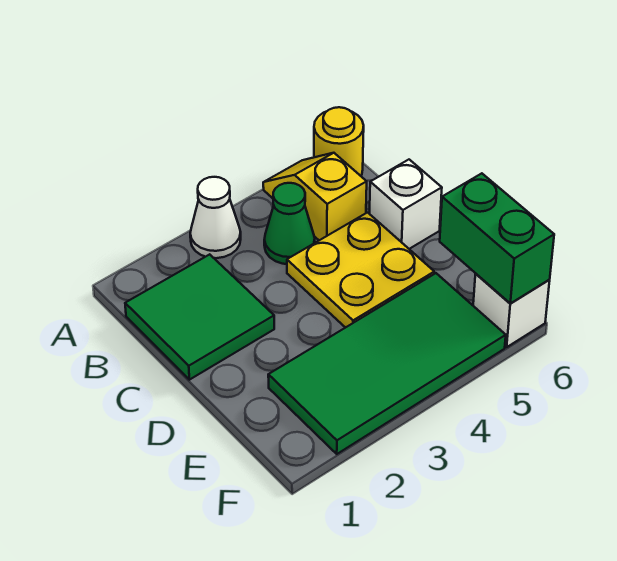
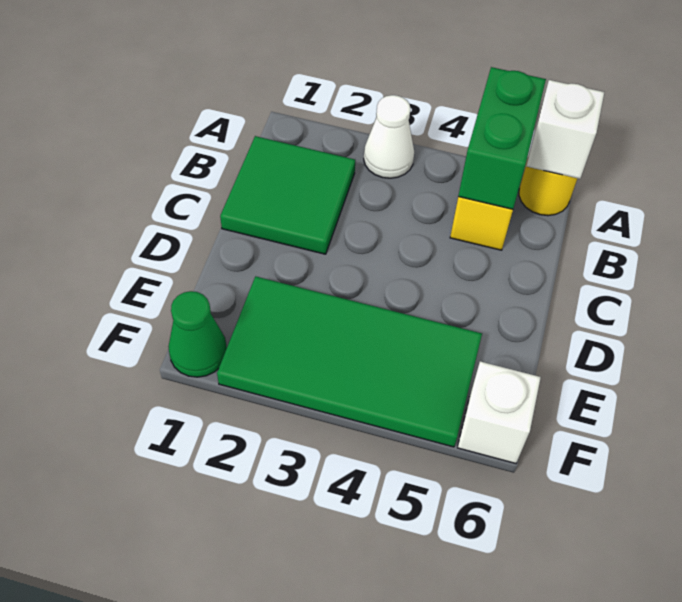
green 1x1 cone [264,183,315,264] -> green 1x1 cone moved to [168,291,227,377]
yellow 2x2 plate [287,213,434,328] -> none
white 1x1 brick [370,160,442,249] -> white 1x1 brick moved to [527,80,604,179]
green 1x2 brick [440,173,554,303] -> green 1x2 brick moved to [458,67,546,209]

